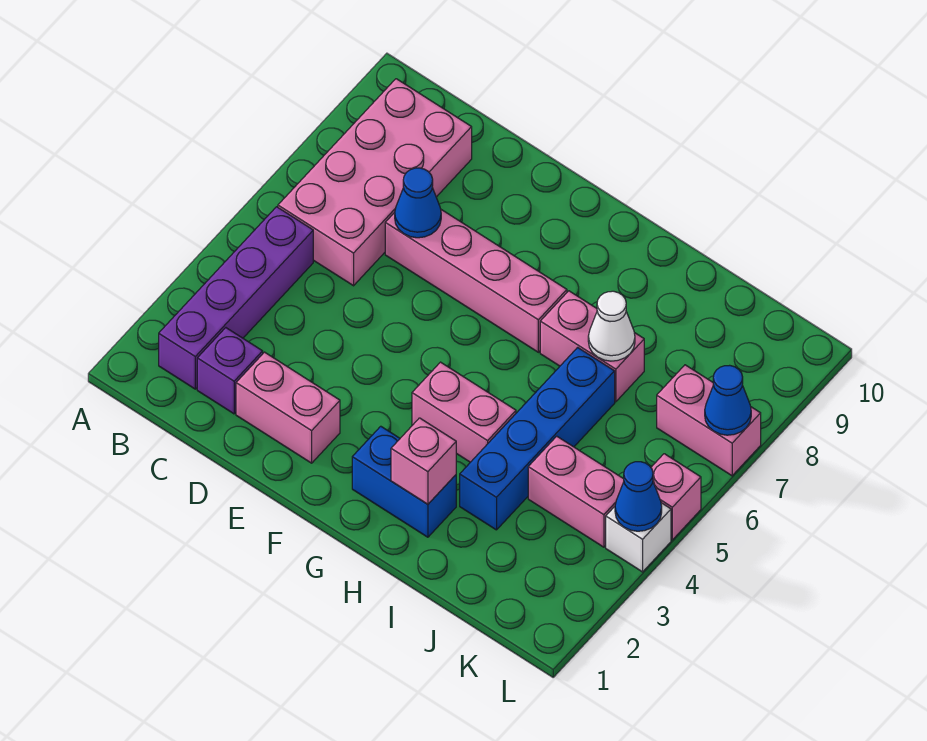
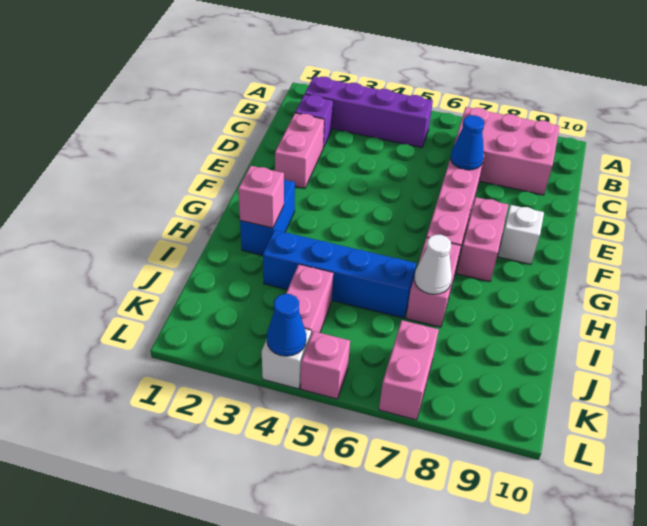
pink 2x4 brick [278,79,472,286] -> pink 2x3 brick [455,107,560,195]
none -> white 1x1 brick [498,205,544,264]
pink 1x2 brick [412,362,516,462] -> pink 1x2 brick moved to [457,197,508,282]
blue 1x1 cone [705,365,751,435] -> none

